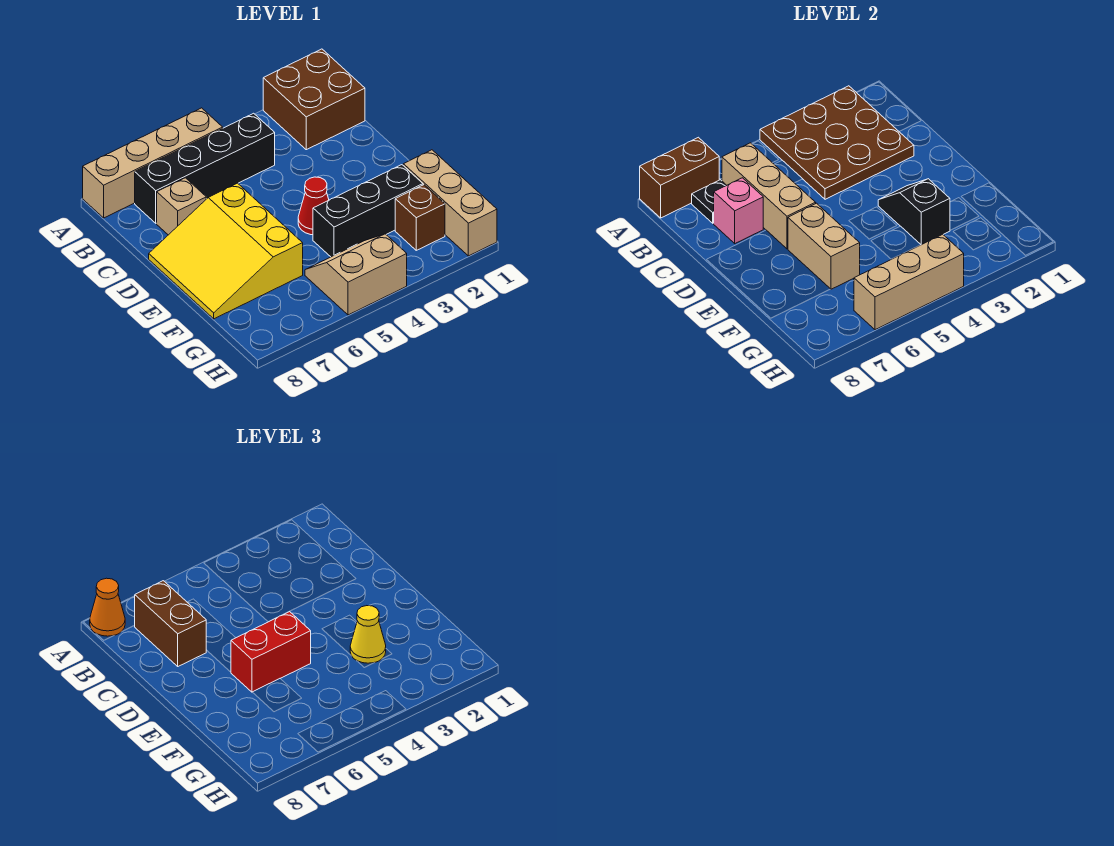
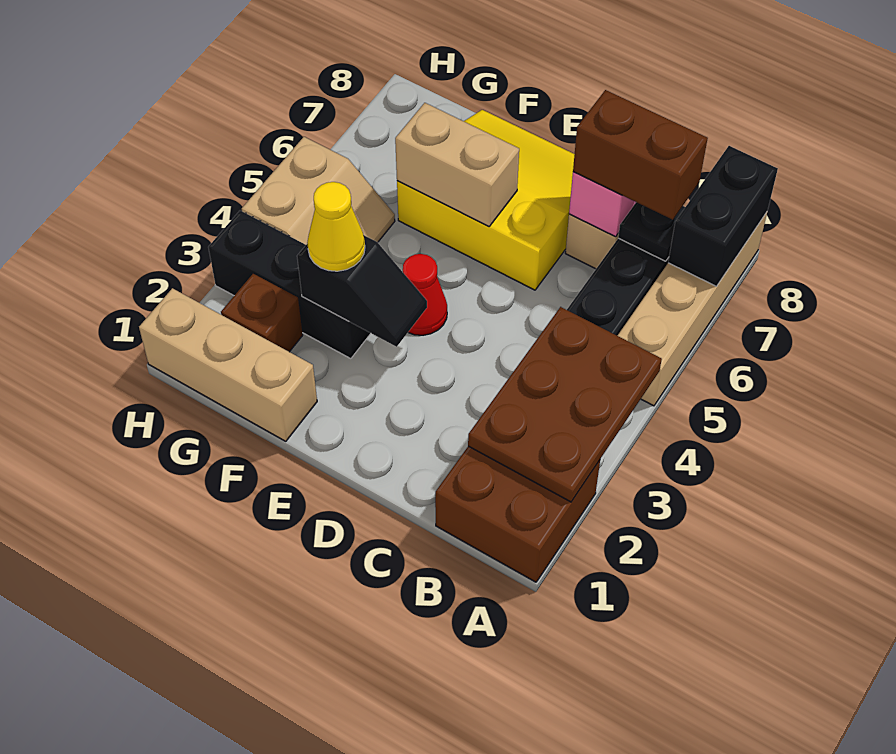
brown 3x3 plate [760,86,914,199] -> brown 2x3 plate [468,307,662,502]
brown 1x2 brick [640,137,719,218] -> black 1x2 brick [668,146,778,286]
orange 1x1 cone [90,578,125,636] -> none
tan 1x3 brick [722,143,816,249] -> none
red 1x2 brick [231,612,311,692] -> none
black 1x3 brick [313,165,423,257] -> black 1x3 brick turned to [208,211,371,359]
tan 1x3 brick [854,234,964,330] -> none

